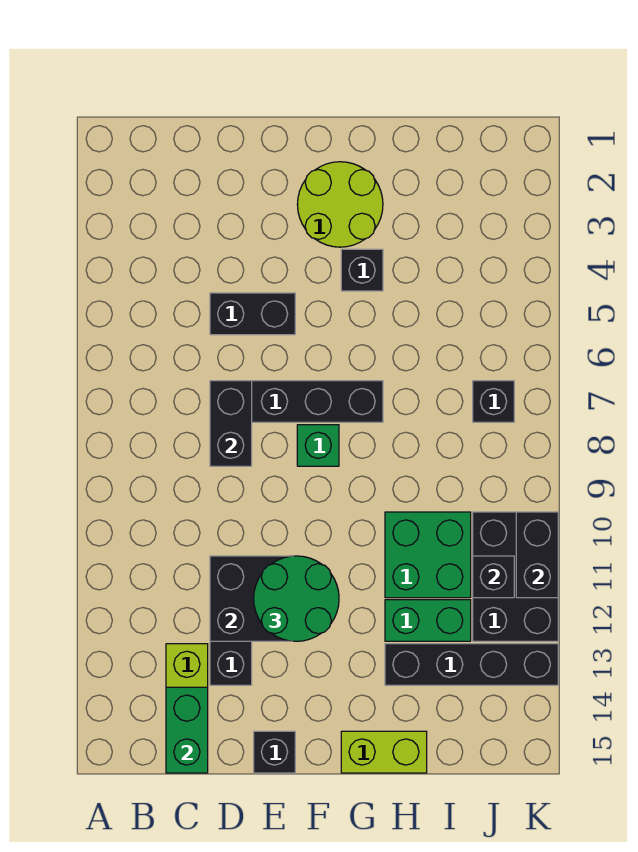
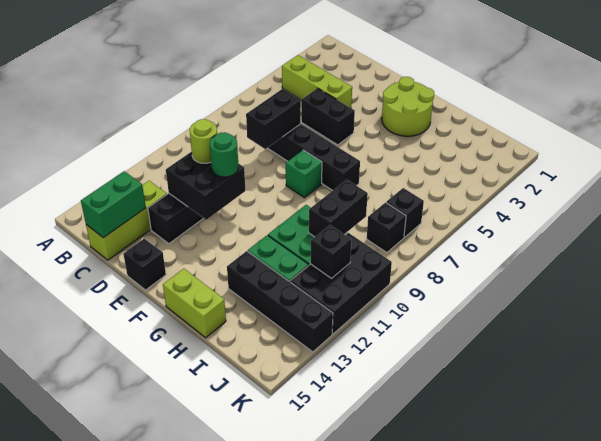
none -> lime 1x3 brick [282,55,352,108]
none -> lime 1x1 round brick [190,119,217,163]
green 2x2 round brick [254,556,339,641] -> green 1x1 round brick [210,132,238,177]
black 1x1 brick [341,249,383,291] -> black 1x1 brick moved to [367,203,406,252]
black 1x2 brick [516,512,558,598] -> black 1x2 brick moved to [309,180,368,237]

